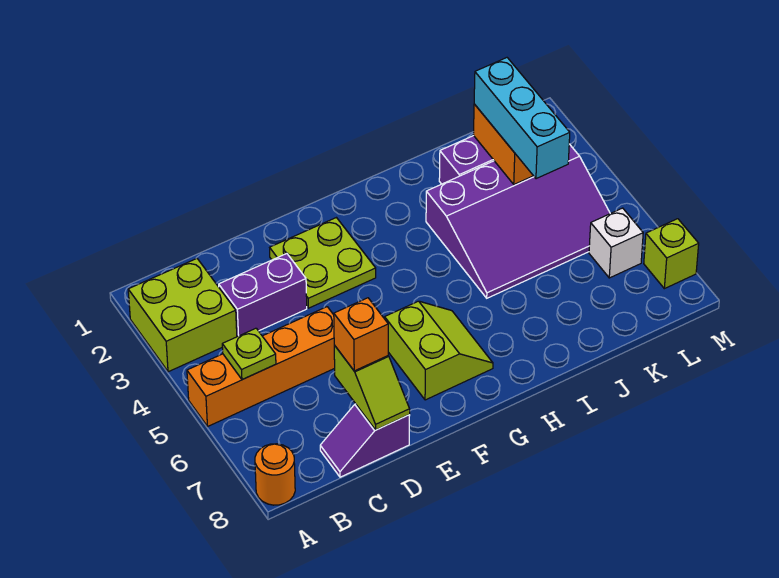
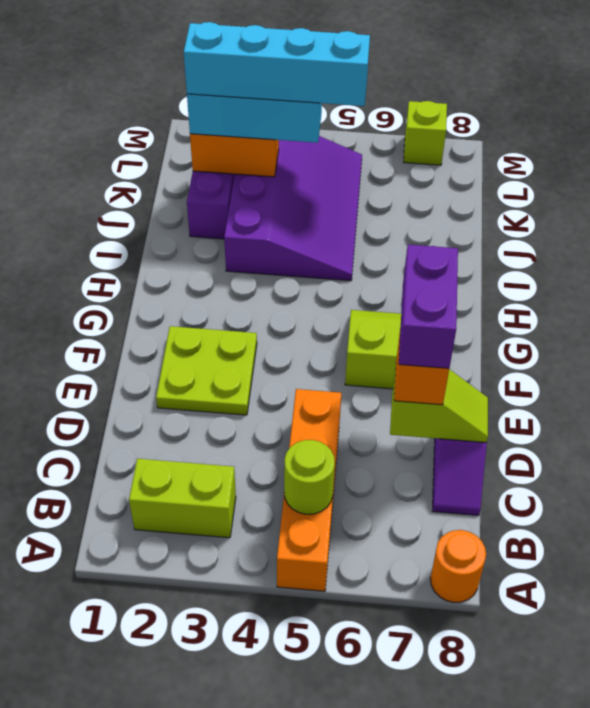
lime 2x2 brick [128,259,237,372] -> lime 1x2 brick [129,459,236,538]
lime 1x1 plate [222,328,276,380] -> lime 1x1 round brick [284,440,335,514]
purple 1x2 brick [219,254,307,337] -> purple 1x2 brick moved to [399,245,458,368]
none -> cyan 1x4 brick [184,22,370,106]
white 1x1 brick [589,208,643,278] -> none

